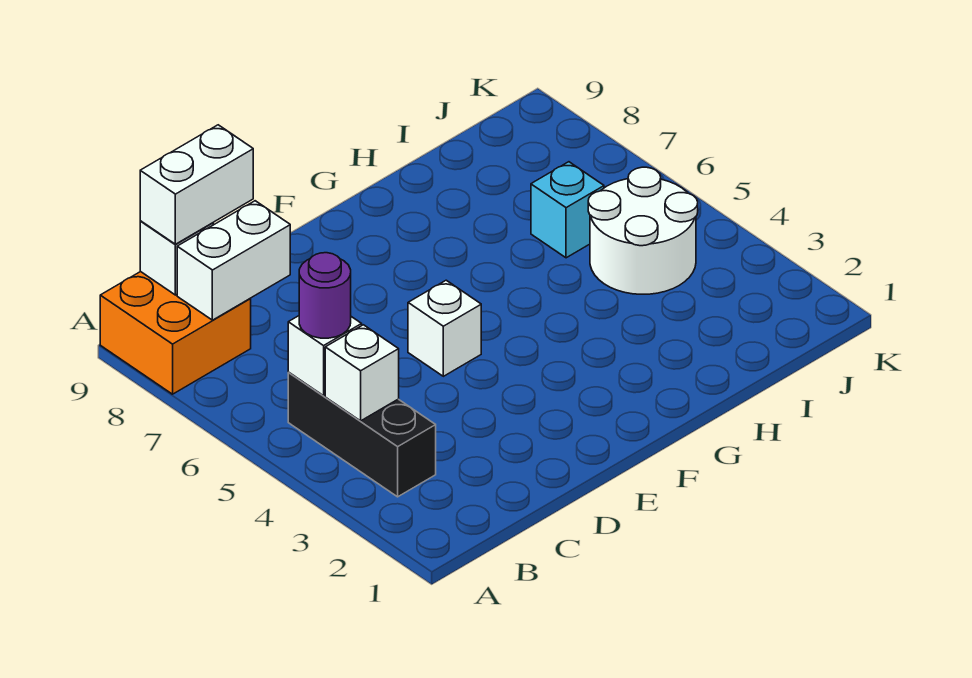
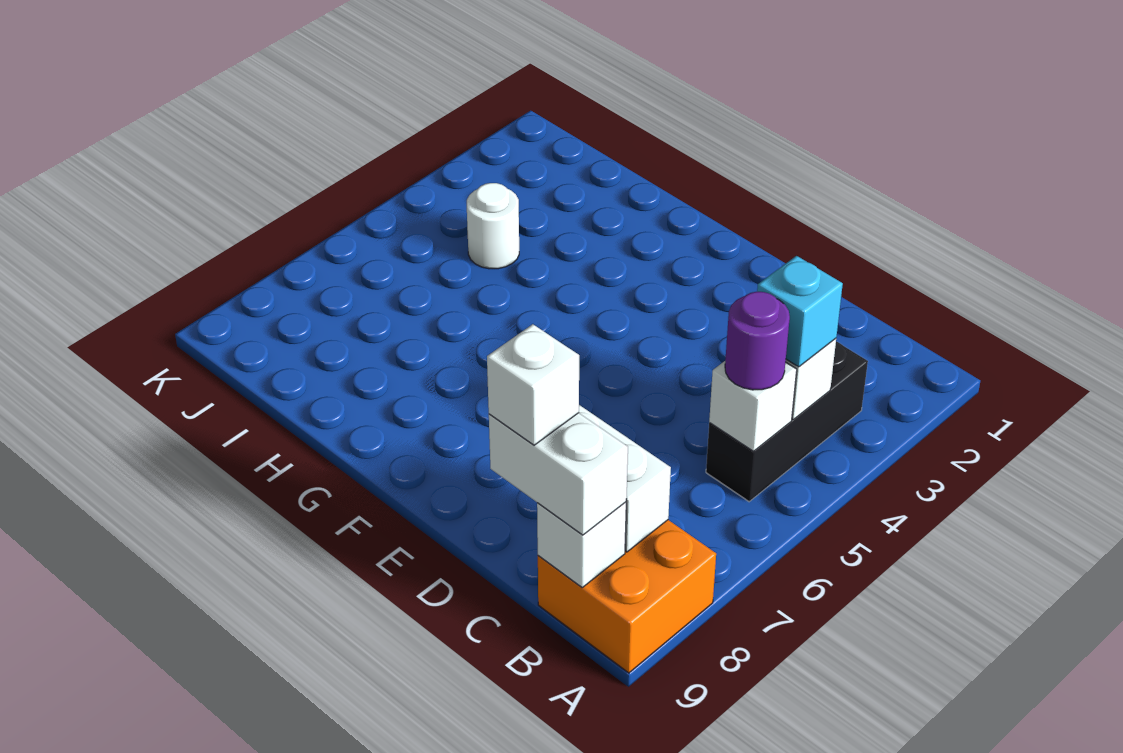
white 1x1 brick [408,280,481,376] -> white 1x1 brick moved to [487,324,579,445]
white 2x2 round brick [588,167,698,294] -> white 1x1 round brick [467,183,519,269]
cyan 1x1 brick [531,162,604,258] -> cyan 1x1 brick moved to [757,256,843,367]

